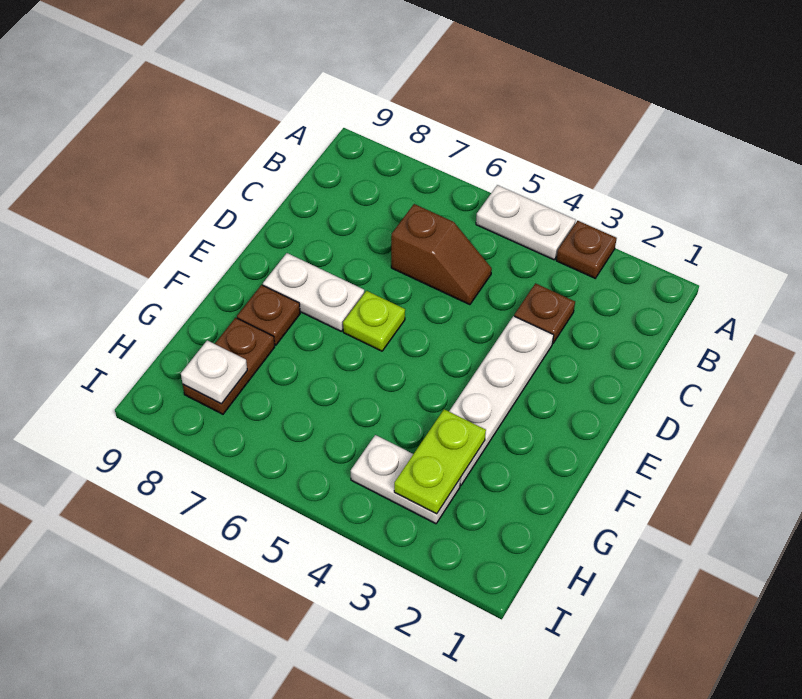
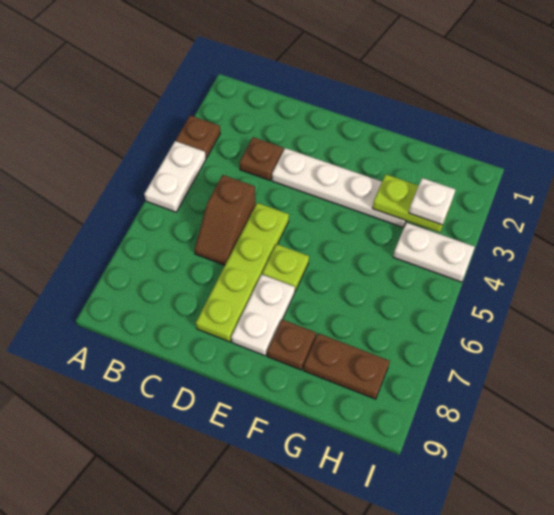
brown 1x2 slope [391,204,492,305] -> brown 1x2 slope turned to [194,175,256,265]
none -> lime 1x4 plate [196,203,289,342]
white 1x2 plate [351,435,461,524] -> white 1x2 plate turned to [393,223,475,282]
white 1x1 plate [181,340,247,404] -> white 1x1 plate moved to [409,178,455,225]

